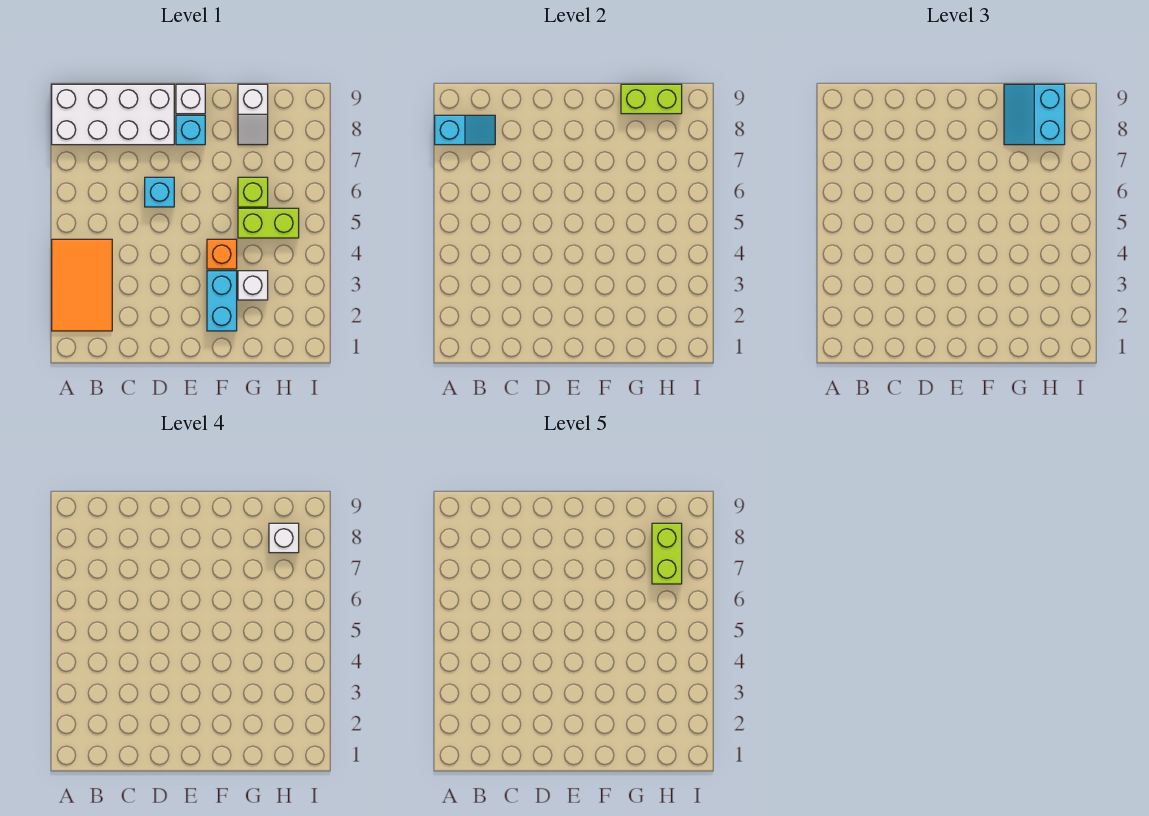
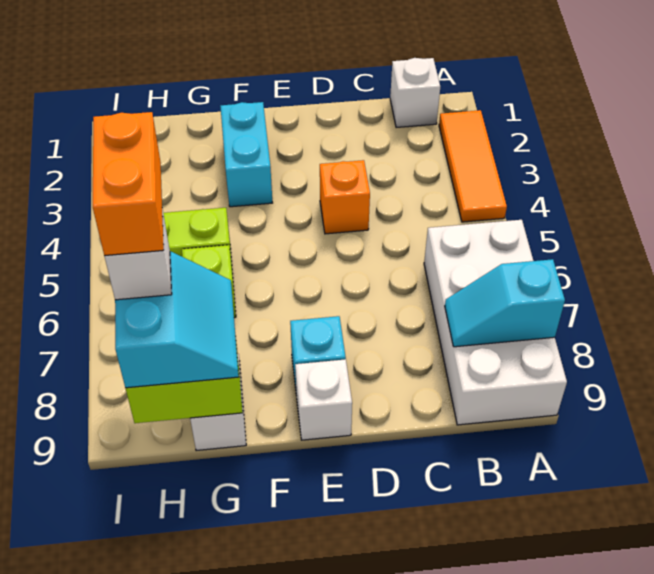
orange 2x3 tile [52,239,112,331] -> orange 1x3 tile [439,110,507,222]
white 2x4 brick [52,84,174,145] -> white 2x4 brick turned to [424,220,567,425]
cyan 1x1 brick [145,177,174,207] -> none
orange 1x1 brick [207,239,237,269] -> orange 1x1 brick moved to [320,160,370,234]
white 1x1 brick [238,271,268,300] -> white 1x1 brick moved to [390,58,440,127]
lime 1x2 brick [652,523,682,584] -> orange 1x2 brick [93,112,164,256]

